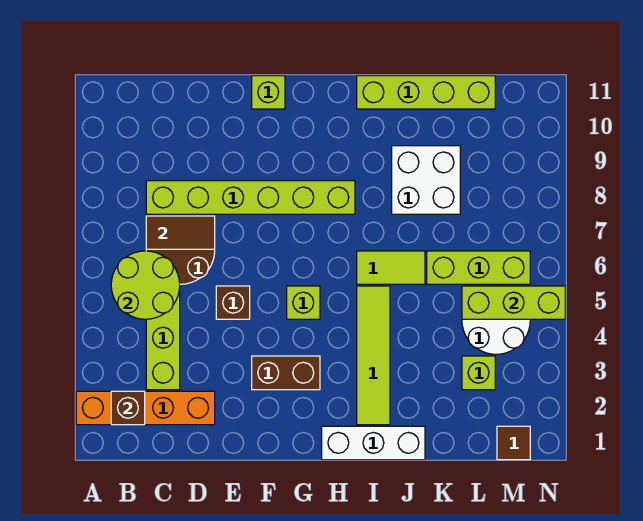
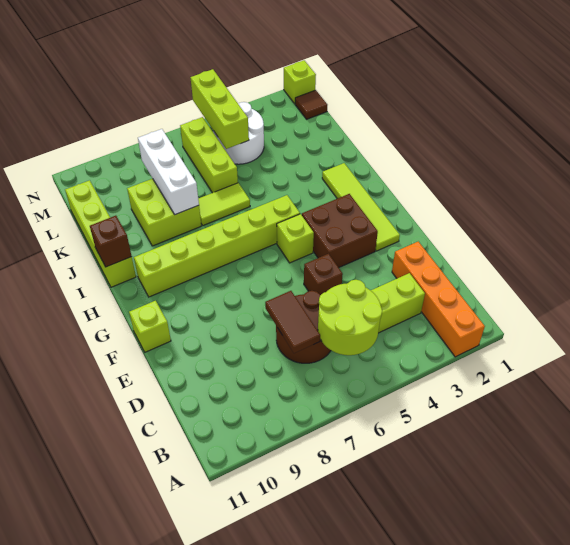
brown 1x1 brick [111,391,145,425] -> brown 1x1 brick moved to [90,216,132,267]
lime 1x6 brick [146,181,355,214] -> lime 1x6 brick turned to [134,195,300,297]
brown 1x2 brick [252,356,320,390] -> brown 2x2 brick [302,194,378,268]
white 1x3 brick [322,426,425,460] -> white 1x3 brick moved to [138,129,199,215]
lime 1x4 tile [357,286,390,425] -> lime 1x4 tile turned to [322,163,400,251]
lime 1x2 tile [357,251,425,284] -> lime 1x2 tile turned to [198,183,250,226]
white 2x2 brick [392,146,460,214] -> lime 2x2 brick [127,179,201,246]
lime 1x1 brick [462,356,495,390] -> lime 1x1 brick moved to [284,60,316,104]

